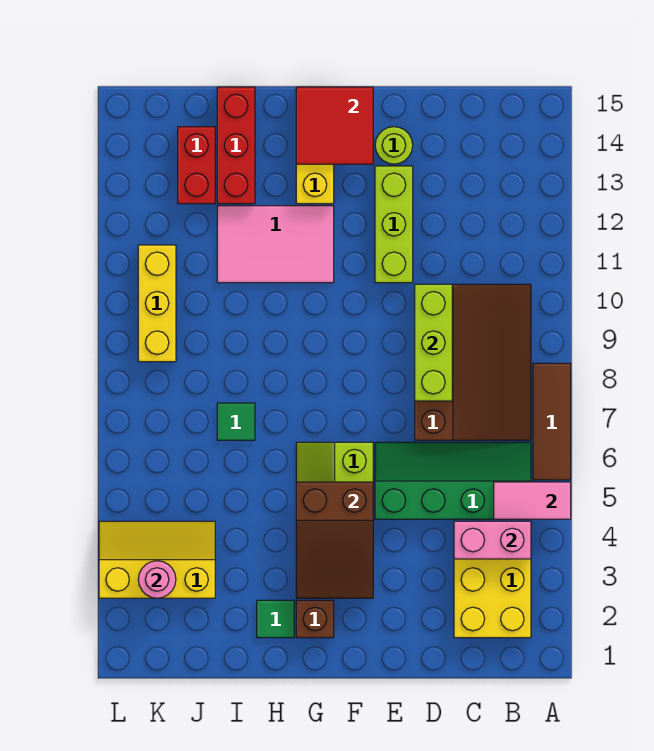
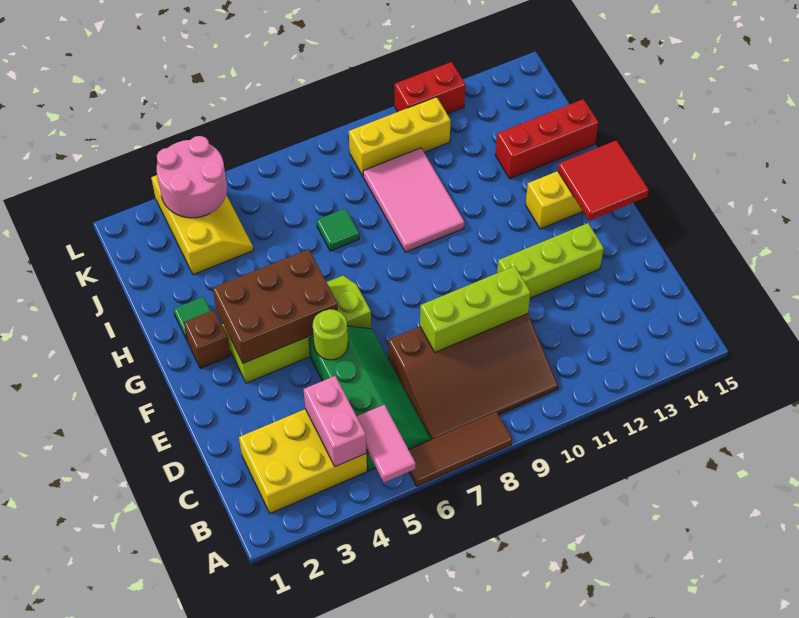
lime 1x1 round brick [375,127,413,164] -> lime 1x1 round brick moved to [313,309,348,360]
brown 2x3 slope [296,482,373,598] -> brown 2x3 brick [213,249,338,363]
pink 2x3 tile [217,206,334,283] -> pink 2x3 tile moved to [363,148,464,252]
red 1x2 brick [178,127,215,204] -> red 1x2 brick moved to [394,62,465,114]
pink 1x1 round brick [138,561,176,598] -> pink 2x2 round brick [157,136,227,218]

